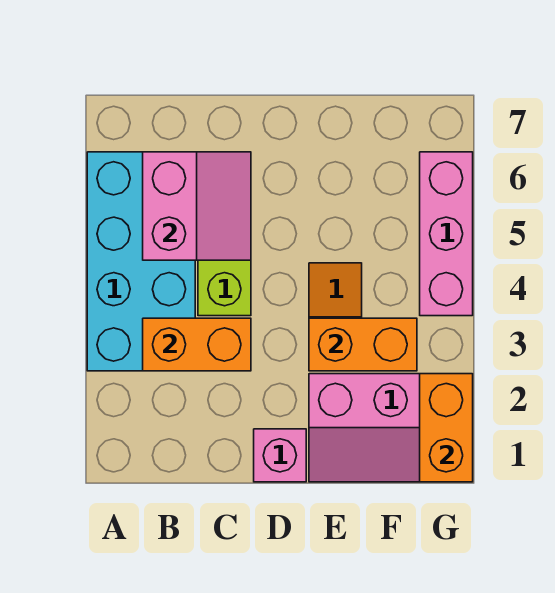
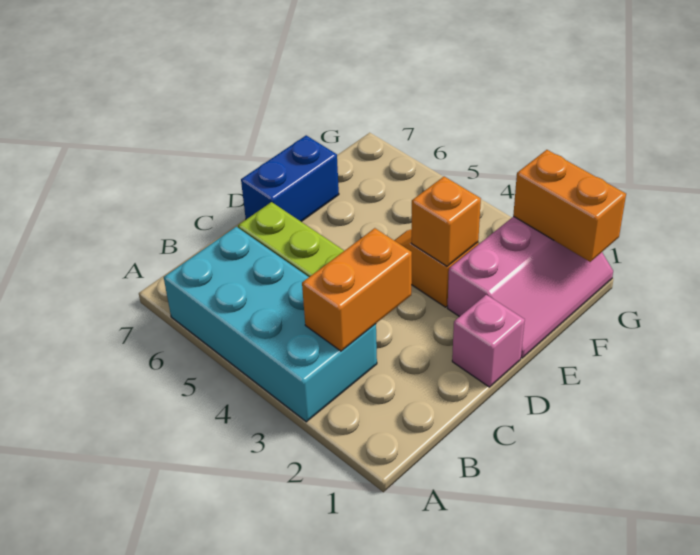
pink 2x2 slope [143,152,251,260] -> none
none -> blue 1x2 brick [241,135,339,222]
orange 1x2 brick [309,318,417,371] -> orange 1x1 brick [411,176,481,266]
pink 1x3 brick [420,152,473,316] -> none

